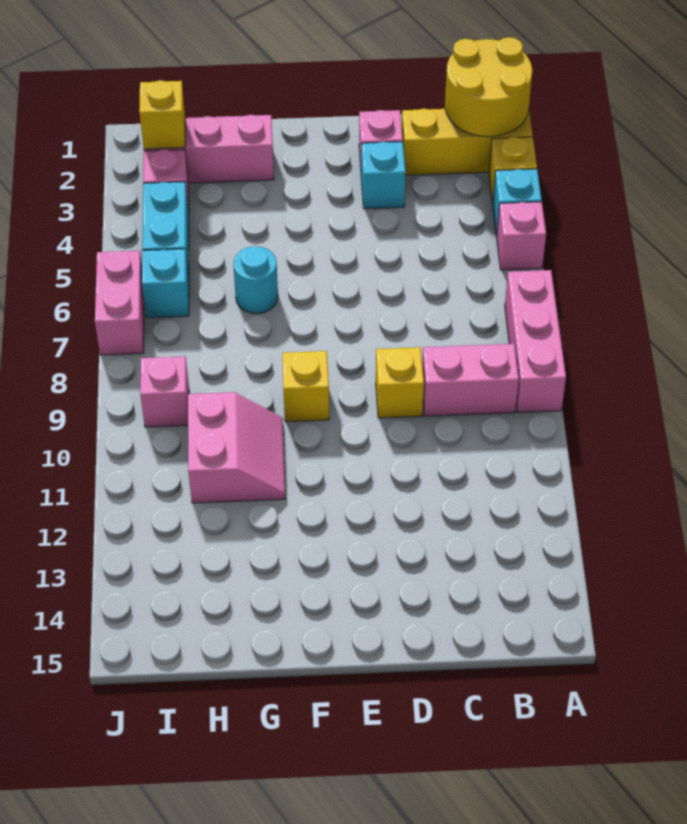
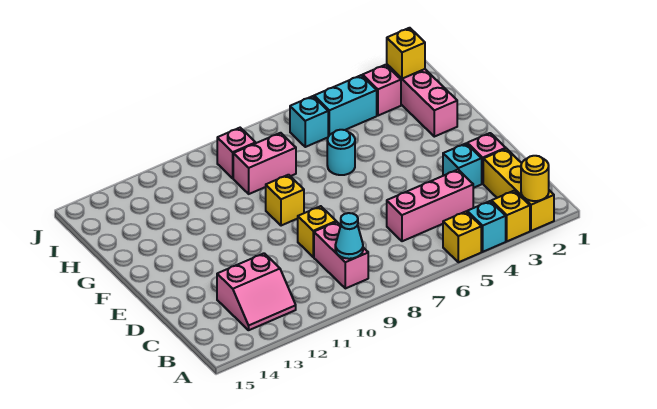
yellow 2x2 round brick [445,37,532,137] -> yellow 1x1 round brick [521,156,549,201]
pink 1x1 brick [497,202,546,270] -> yellow 1x1 brick [443,212,481,262]
pink 1x3 brick [505,270,566,412] -> pink 1x3 brick moved to [387,170,473,241]
none -> cyan 1x1 cone [335,213,363,259]
pink 2x2 slope [188,392,285,503] -> pink 2x2 slope moved to [217,253,296,330]
pink 1x2 brick [95,251,144,355] -> pink 1x2 brick moved to [233,133,296,194]

